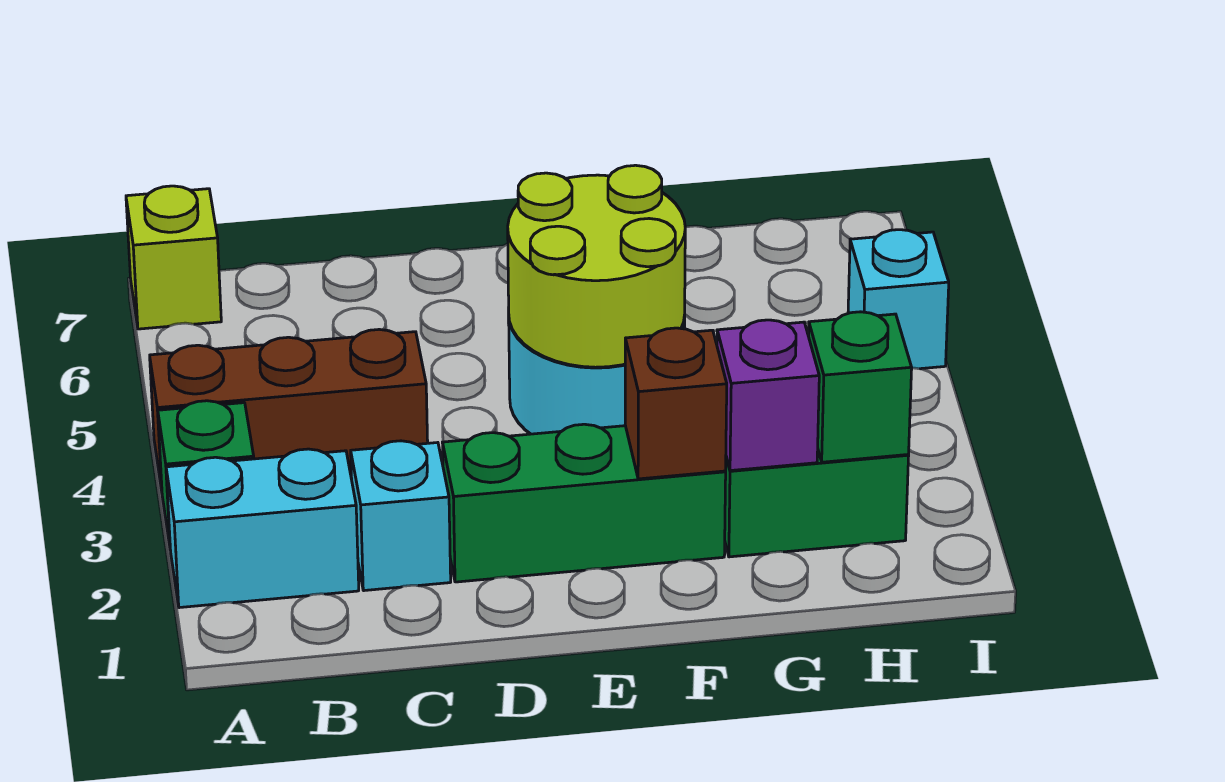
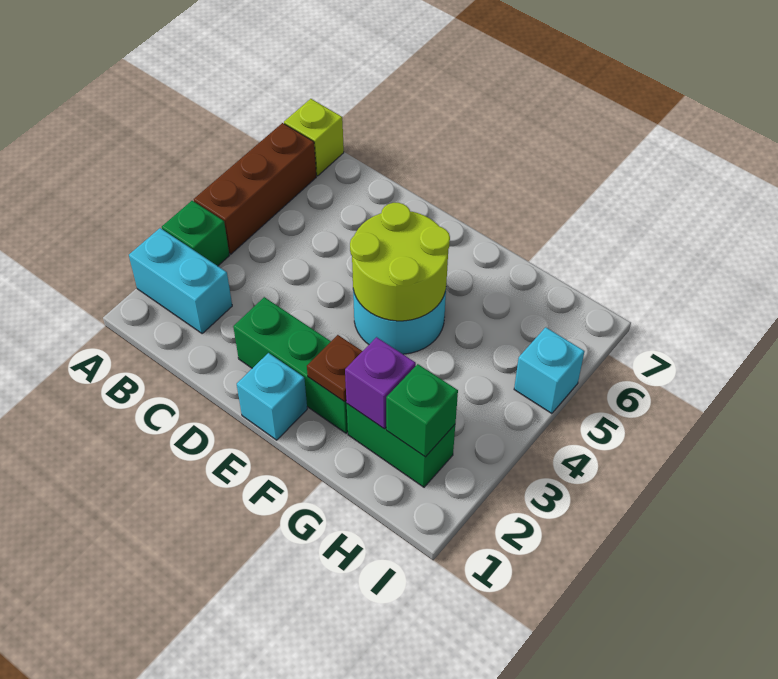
brown 1x3 brick [150,329,428,490] -> brown 1x3 brick turned to [194,123,316,254]
cyan 1x1 brick [351,441,451,591] -> cyan 1x1 brick moved to [237,353,307,440]
brown 1x1 brick [625,328,727,479] -> brown 1x1 plate [307,335,362,402]

